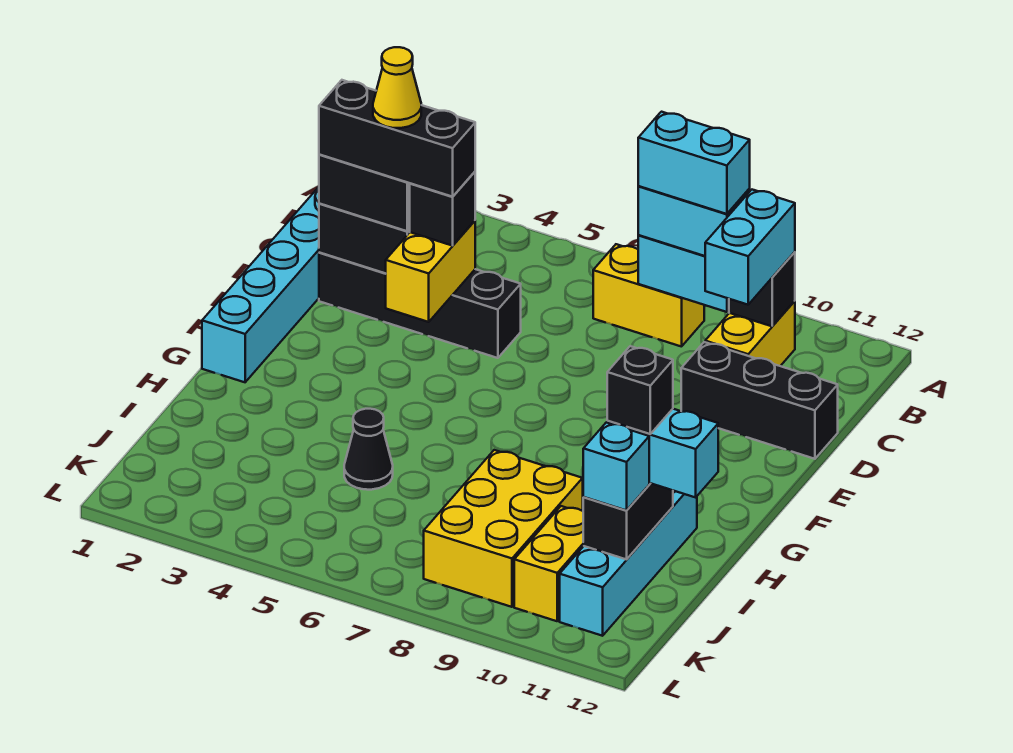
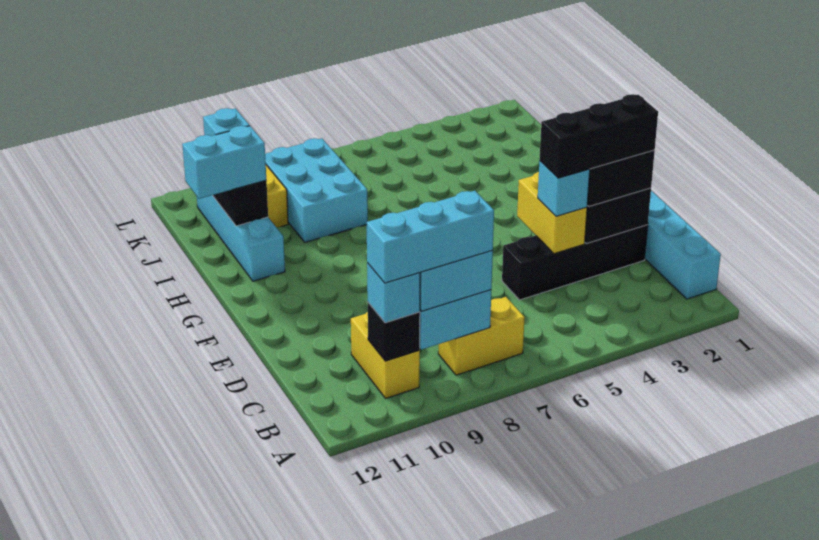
cyan 1x2 brick [638,112,750,214] -> cyan 1x3 brick [367,191,494,283]
cyan 1x2 brick [705,190,795,305] -> cyan 1x1 brick [367,263,420,323]
yellow 1x1 cone [373,47,421,128] -> none
black 1x1 brick [409,172,475,246] -> cyan 1x1 brick [538,161,590,216]
black 1x3 brick [681,342,838,459] -> none
black 1x1 cone [344,409,393,490] -> none
yellow 2x3 brick [424,450,583,607] -> cyan 2x3 brick [265,138,368,242]
black 1x1 brick [607,346,673,434] -> none

